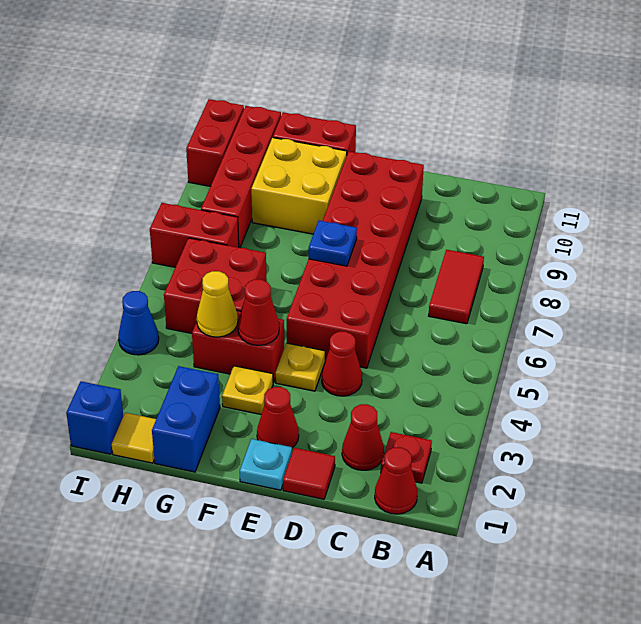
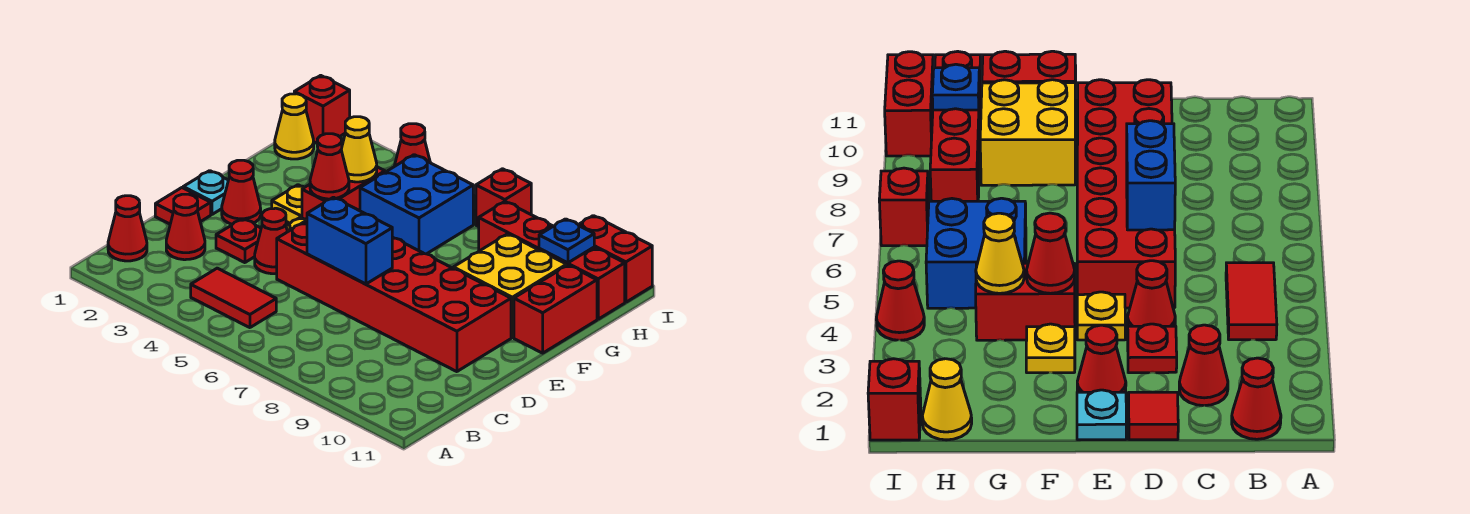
red 1x1 plate [381,432,432,483] -> red 1x1 plate moved to [216,219,261,263]
red 1x2 tile [429,250,484,324] -> red 1x2 tile moved to [191,268,276,328]
blue 1x1 plate [309,221,357,266] -> blue 1x1 plate moved to [539,219,594,263]
blue 1x2 brick [152,366,220,472] -> blue 1x2 brick moved to [307,197,392,284]
red 2x2 brick [164,238,267,333] -> blue 2x2 brick [360,155,473,254]
yellow 1x1 tile [112,413,156,463] -> yellow 1x1 cone [275,94,314,159]
red 1x2 brick [150,203,239,267] -> red 1x1 brick [476,169,531,227]
blue 1x1 brick [66,381,123,454] -> red 1x1 brick [294,75,350,143]
blue 1x1 cone [118,291,159,355] -> red 1x1 cone [395,124,430,166]

